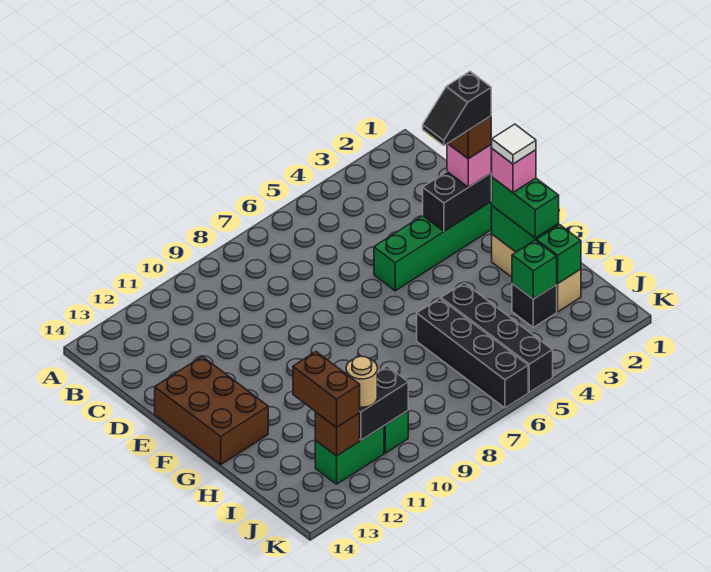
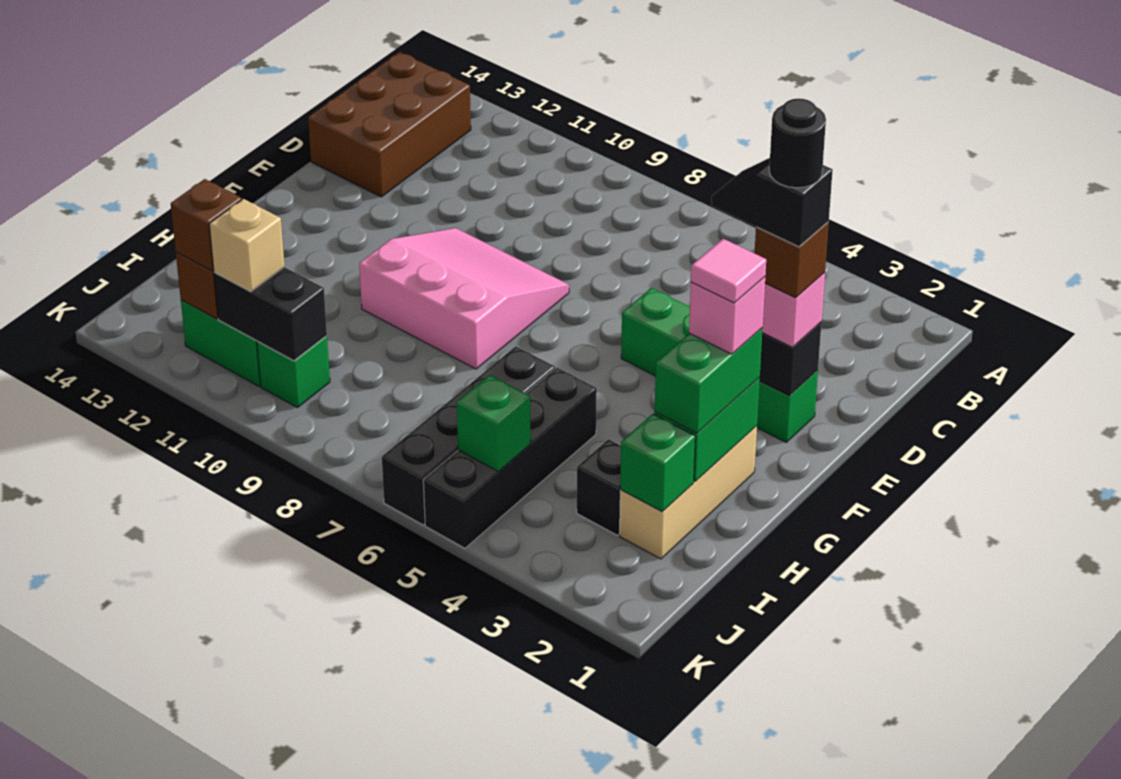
none -> black 1x1 round brick [769,99,826,188]
none -> pink 3x3 slope [359,228,569,369]
brown 2x3 brick [155,356,268,464] -> brown 2x3 brick moved to [308,52,471,197]
white 1x1 tile [492,124,536,164] -> pink 1x1 tile [691,239,766,303]
green 1x1 brick [512,240,557,299] -> green 1x1 brick moved to [457,375,531,471]
brown 1x2 brick [293,352,360,427] -> brown 1x1 brick [171,179,242,271]
tan 1x1 round brick [346,356,377,407] -> tan 1x1 brick [209,199,284,292]

